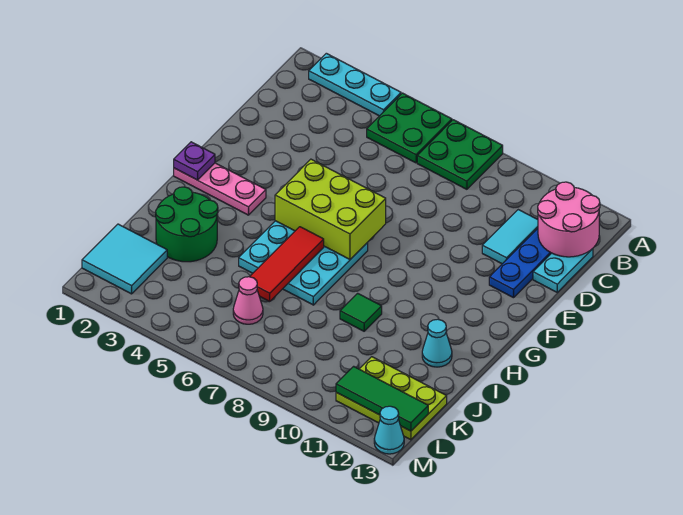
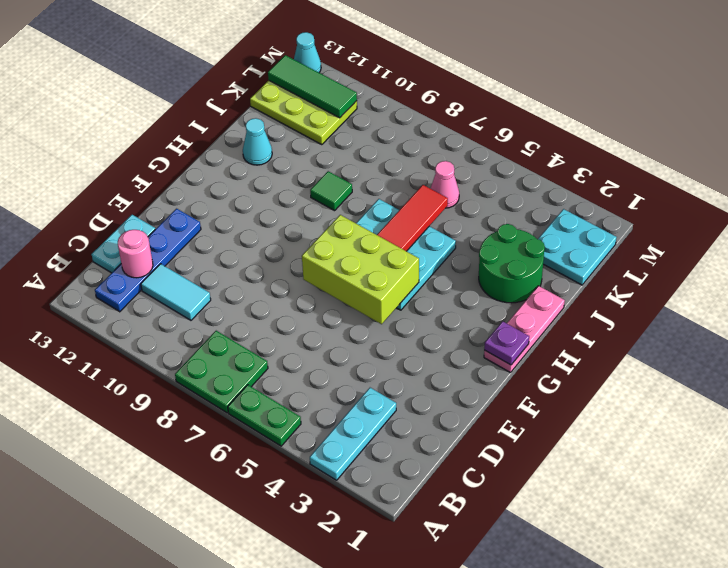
cyan 1x3 plate [309,53,401,116] -> cyan 1x3 plate turned to [310,388,396,480]
green 2x2 plate [367,93,452,163] -> green 1x2 plate [228,385,301,446]
pink 2x2 round brick [538,182,600,257] -> pink 1x1 round brick [118,230,153,278]
cyan 1x2 tile [482,210,538,264] -> cyan 1x2 tile turned to [141,264,211,320]
pink 1x3 plate [174,163,266,215] -> pink 1x3 plate turned to [484,286,565,373]
cyan 2x2 tile [82,224,167,294] -> cyan 2x2 plate [538,209,617,285]

